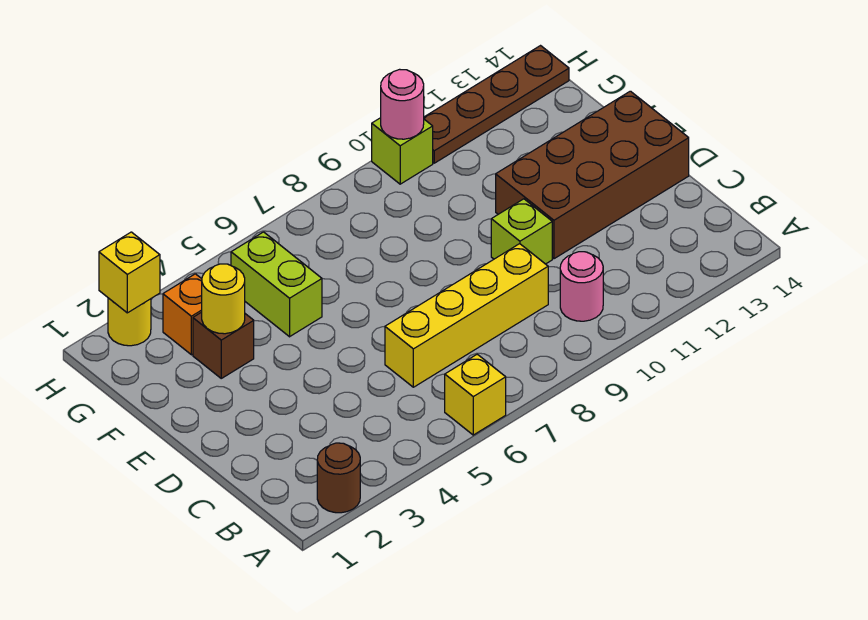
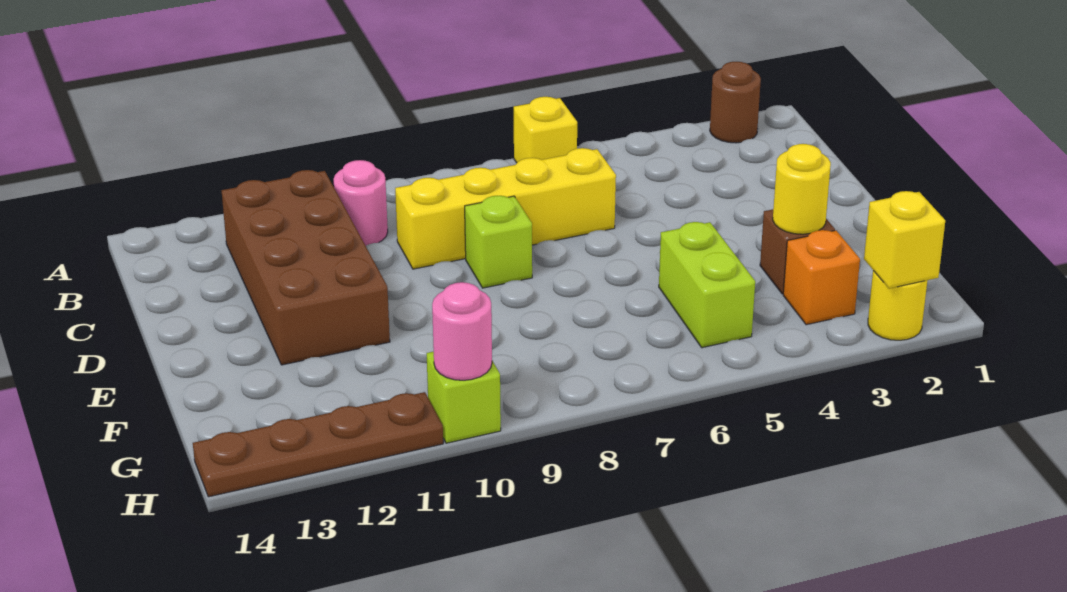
lime 1x1 brick [491,199,552,264] -> lime 1x1 brick moved to [465,196,532,288]
brown 2x4 brick [496,91,689,259] -> brown 2x4 brick turned to [222,170,390,365]

